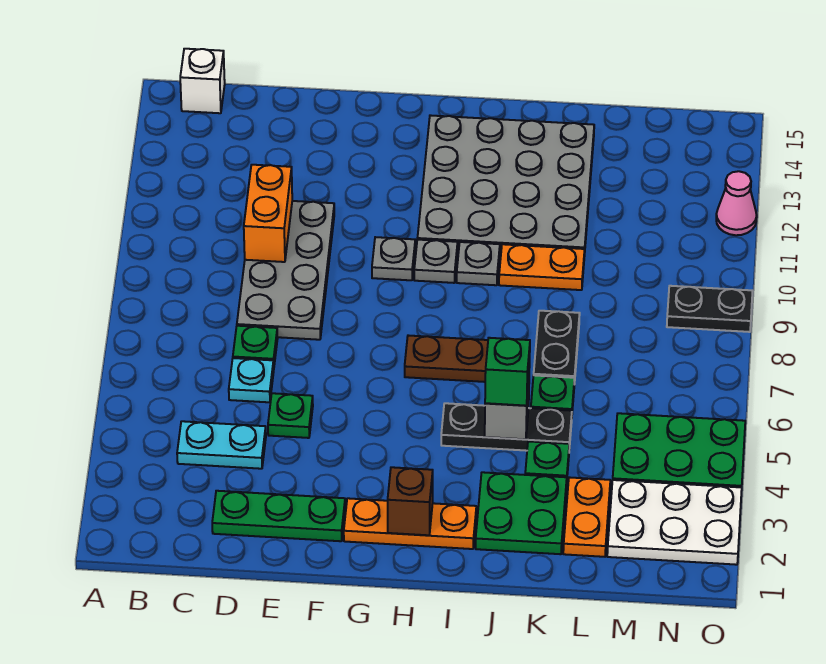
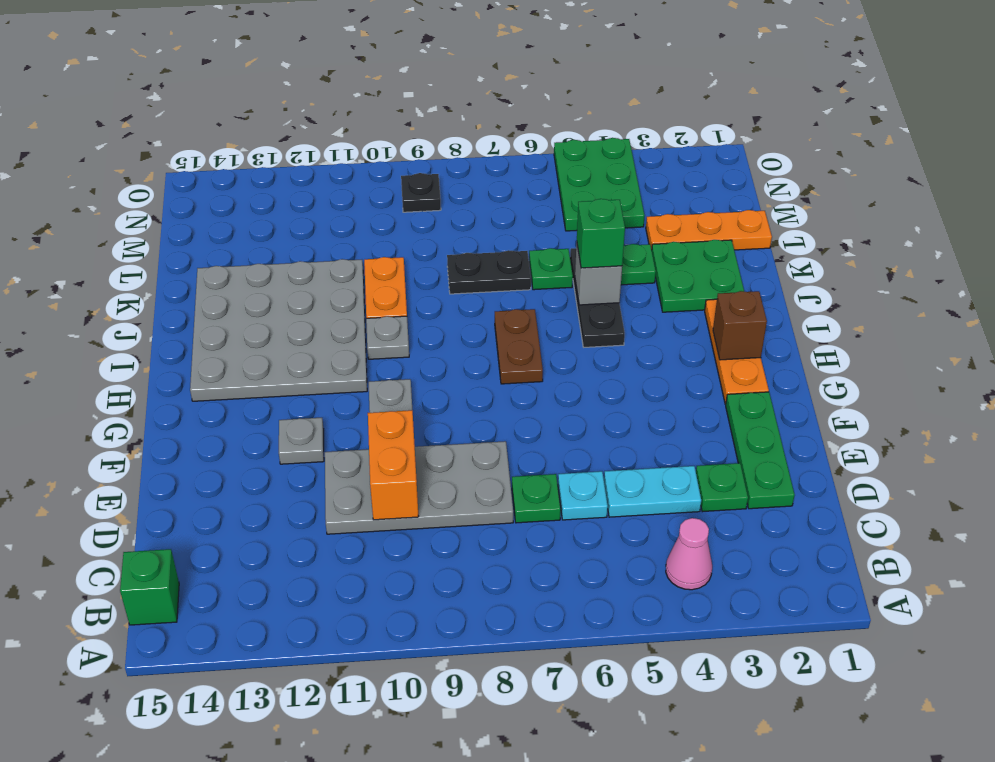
white 1x1 brick [180,49,225,113] -> green 1x1 brick [120,549,179,625]
cyan 1x2 plate [177,421,266,469] -> cyan 1x2 plate turned to [604,466,701,517]
orange 1x2 brick [244,165,292,262] -> orange 1x2 brick turned to [368,410,419,520]
green 1x1 plate [268,393,313,438] -> green 1x1 plate moved to [696,463,748,512]
grey 1x1 plate [414,240,458,283] -> grey 1x1 plate moved to [279,418,324,464]
orange 1x2 plate [563,477,610,557] -> orange 1x3 plate [646,210,772,250]
white 2x3 plate [607,480,742,565] -> none
black 1x2 plate [667,286,752,332] -> black 1x1 plate [401,173,441,212]
pink 1x1 cone [716,171,757,235] -> pink 1x1 cone moved to [666,518,712,590]

